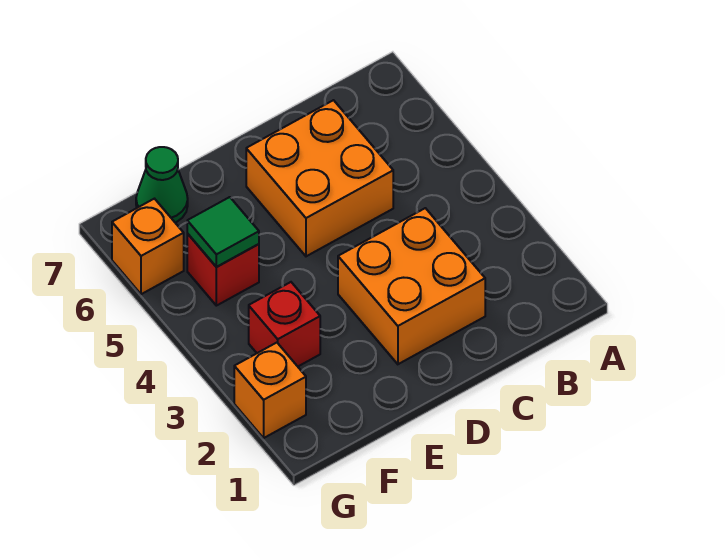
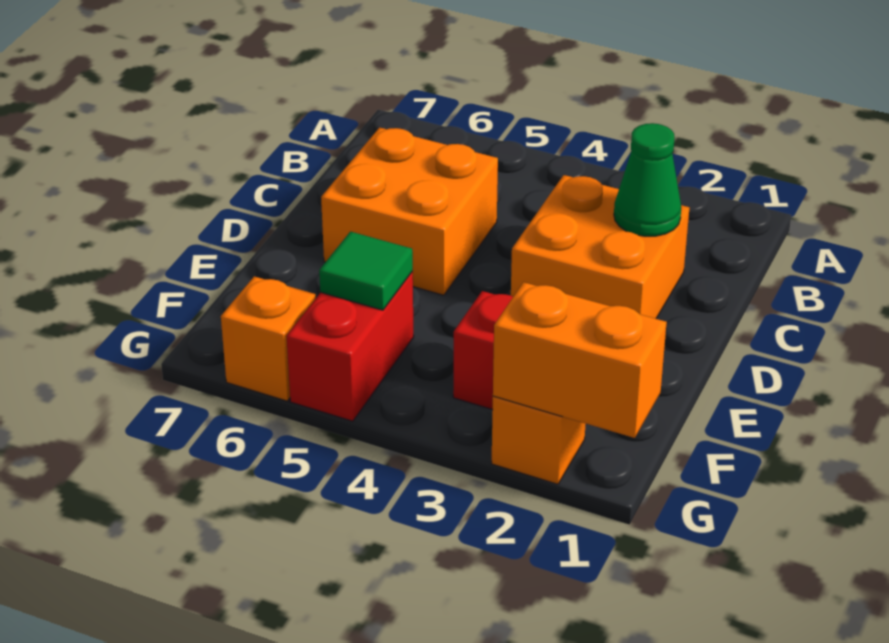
red 1x1 brick [187,233,259,306] -> red 1x2 brick [286,272,414,421]
green 1x1 cone [136,147,188,223] -> green 1x1 cone moved to [614,123,681,236]
none -> orange 1x2 brick [493,282,667,438]

